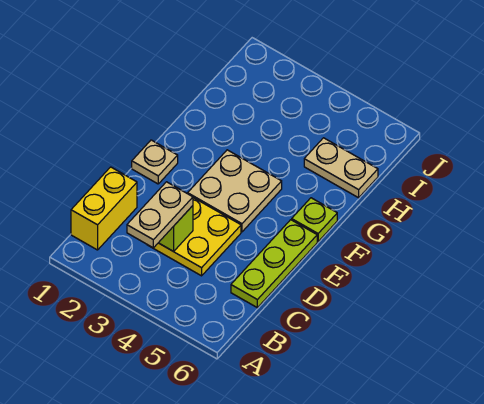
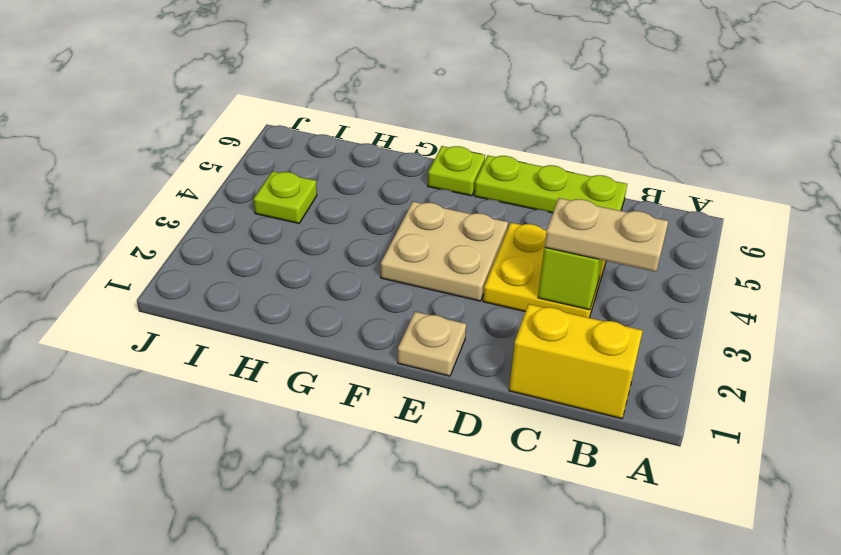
tan 1x2 plate [304,138,378,198] -> none
none -> lime 1x1 plate [254,171,317,223]

